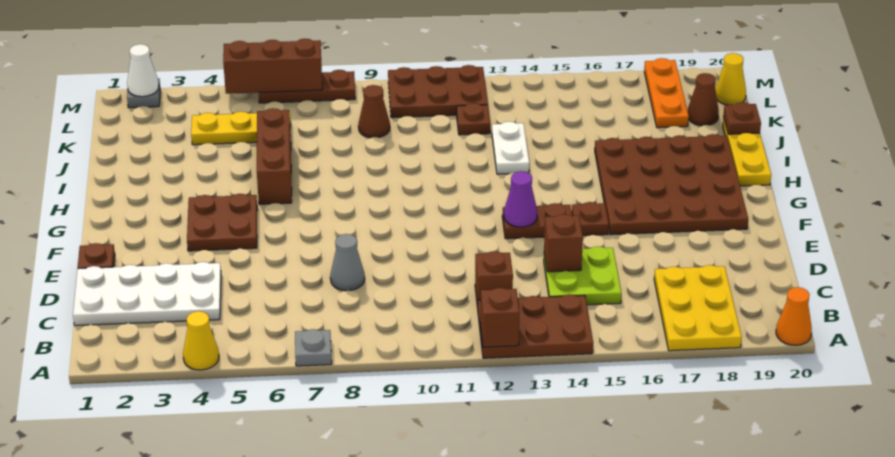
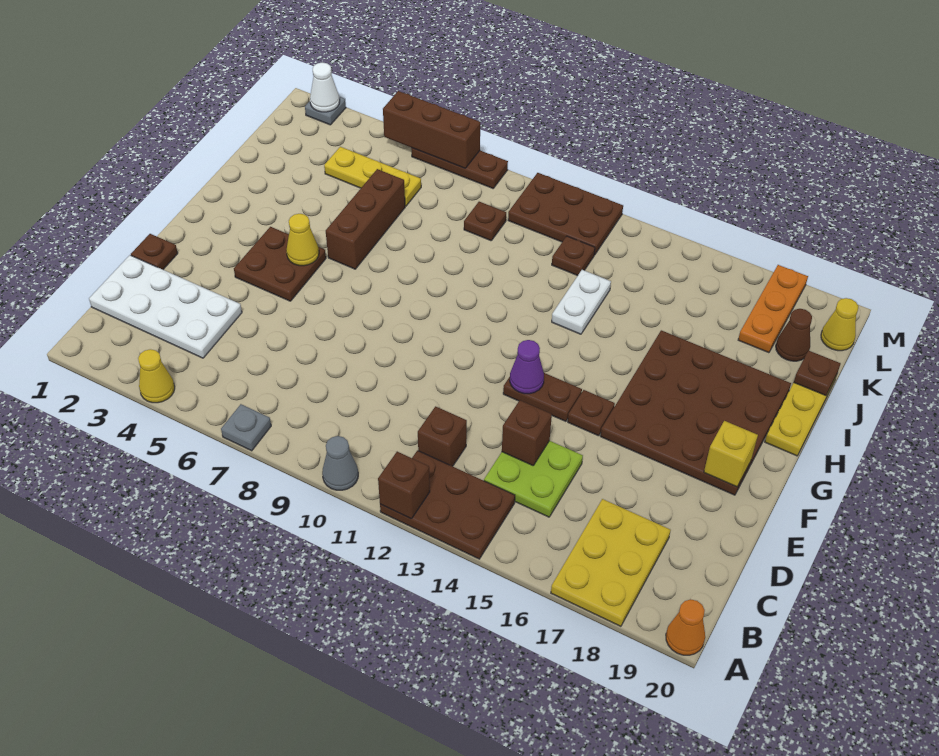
grey 1x1 cone [330,234,365,291] -> grey 1x1 cone moved to [322,436,358,490]
none -> yellow 1x1 brick [704,421,758,487]
none -> yellow 1x1 cone [286,214,319,266]
brown 1x1 cone [358,85,390,138] -> brown 1x1 plate [464,202,506,241]

